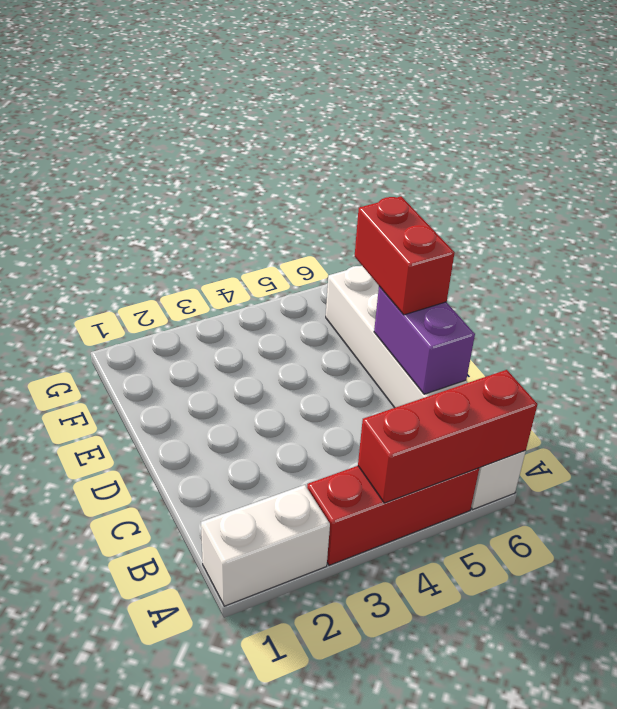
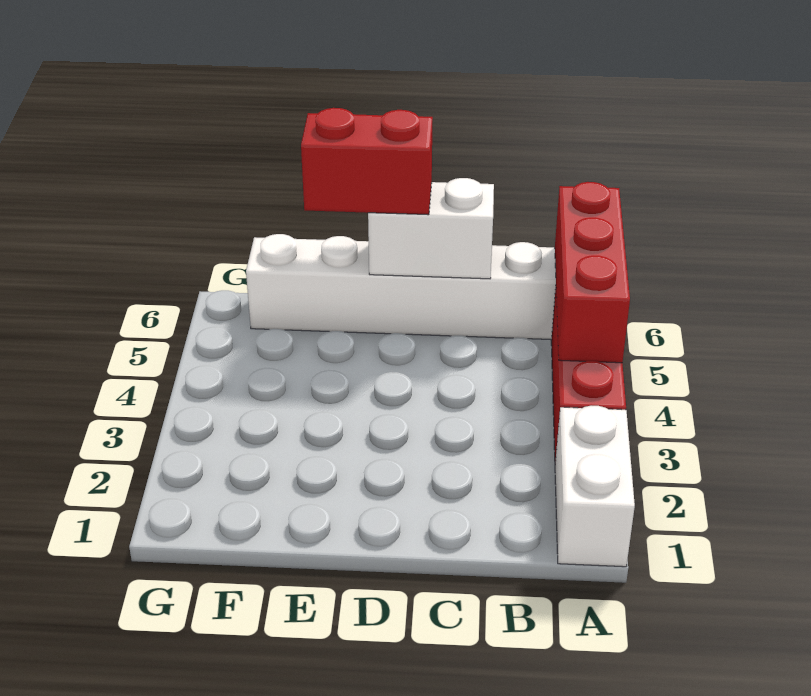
purple 1x2 brick [374,286,475,394] -> white 1x2 brick [368,178,494,279]

